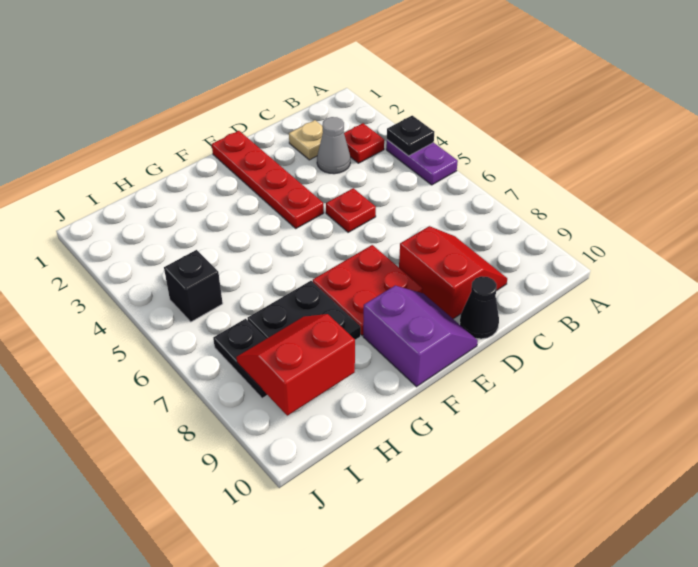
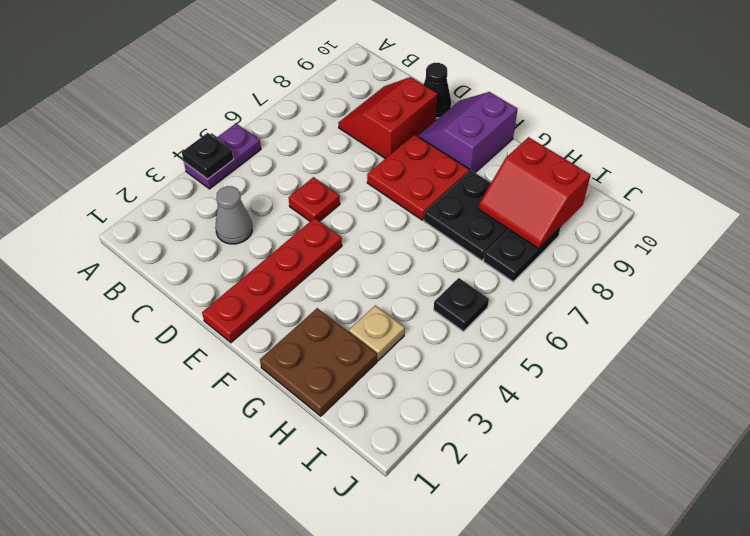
red 1x1 plate [344,123,384,163] -> none
tan 1x1 plate [289,120,323,160] -> tan 1x1 plate moved to [349,305,405,360]
none -> brown 2x2 plate [260,308,377,416]
black 1x1 brick [164,250,223,322] -> black 1x1 plate [434,278,489,331]

